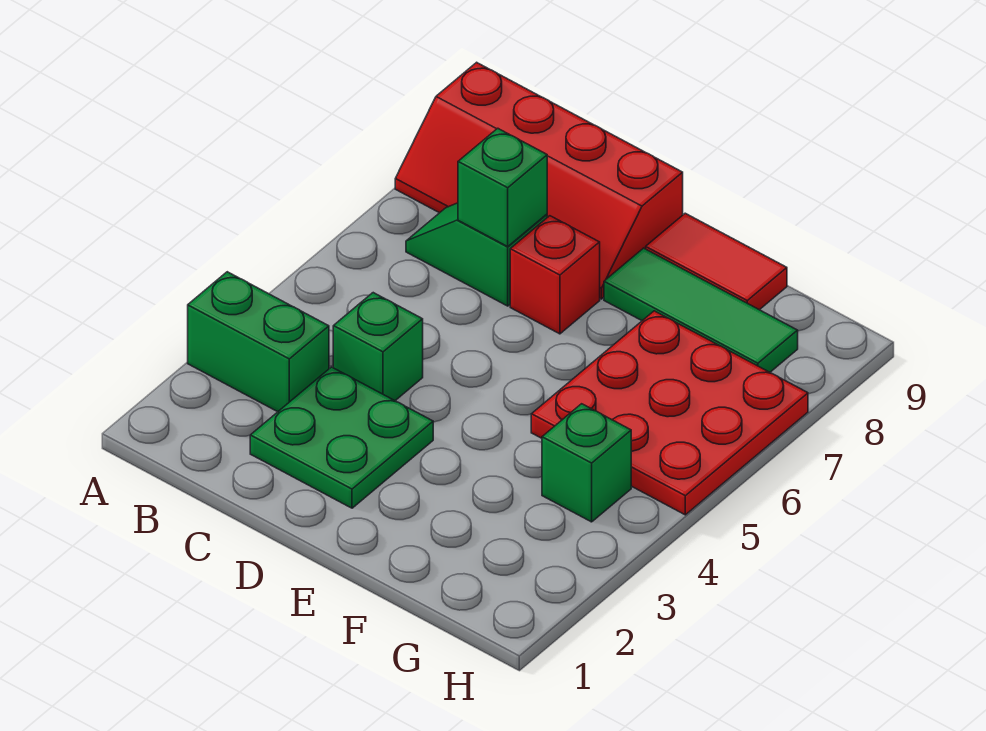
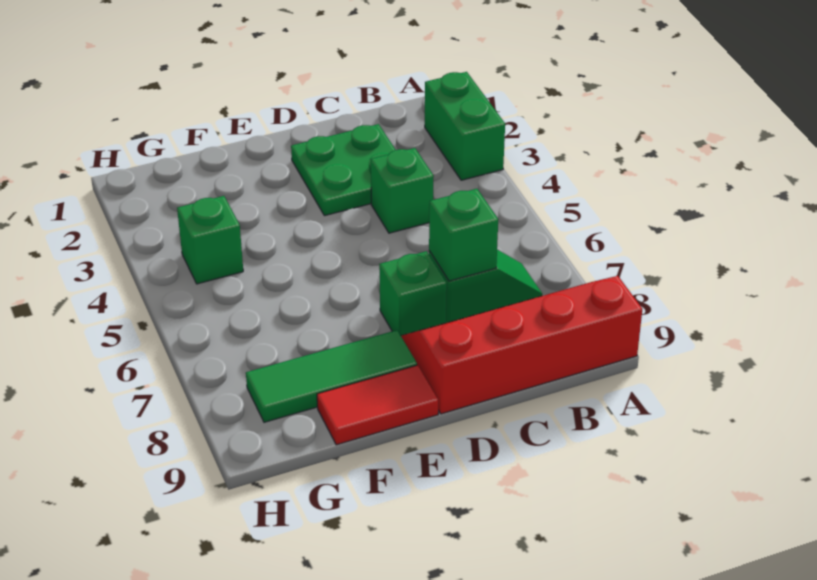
green 1x2 brick [188,272,329,412] -> green 1x2 brick turned to [425,72,505,180]
red 1x1 brick [510,216,600,334] -> green 1x1 brick [379,251,447,335]
red 3x3 plate [531,311,808,515] -> none

